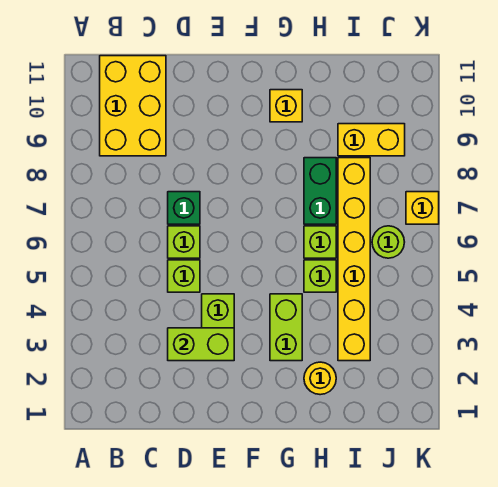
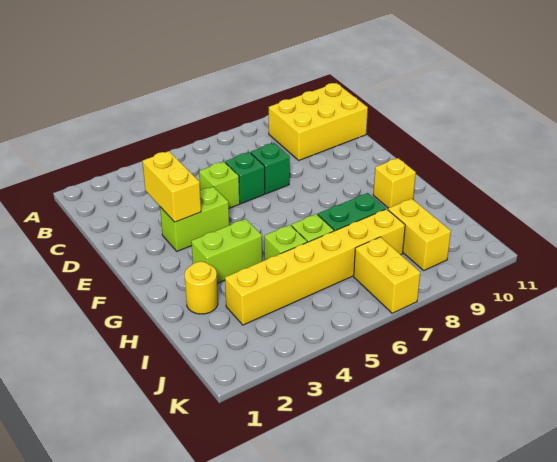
lime 1x2 brick [168,328,234,361] -> yellow 1x2 brick [143,151,201,222]
lime 1x1 brick [168,226,200,258] -> green 1x1 brick [225,152,265,204]
lime 1x1 round brick [372,226,404,258] -> none
yellow 1x1 brick [406,192,439,224] -> yellow 1x2 brick [354,237,420,313]

